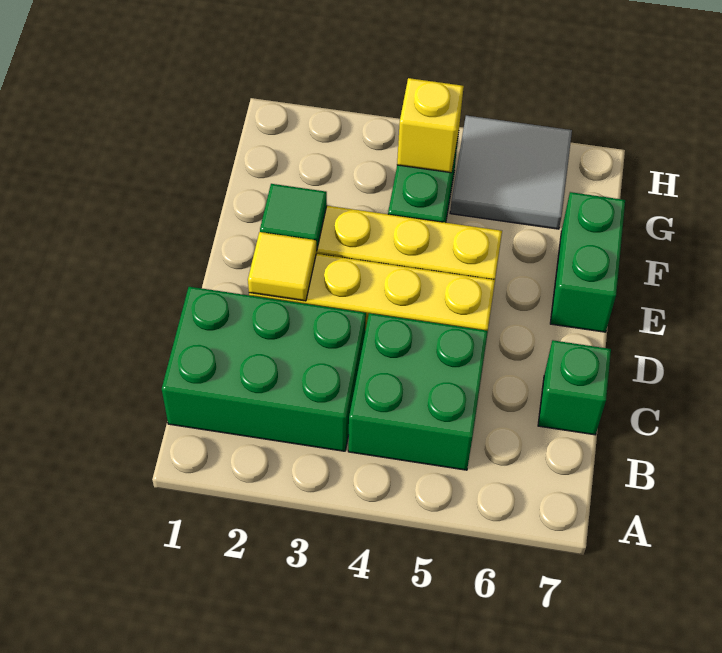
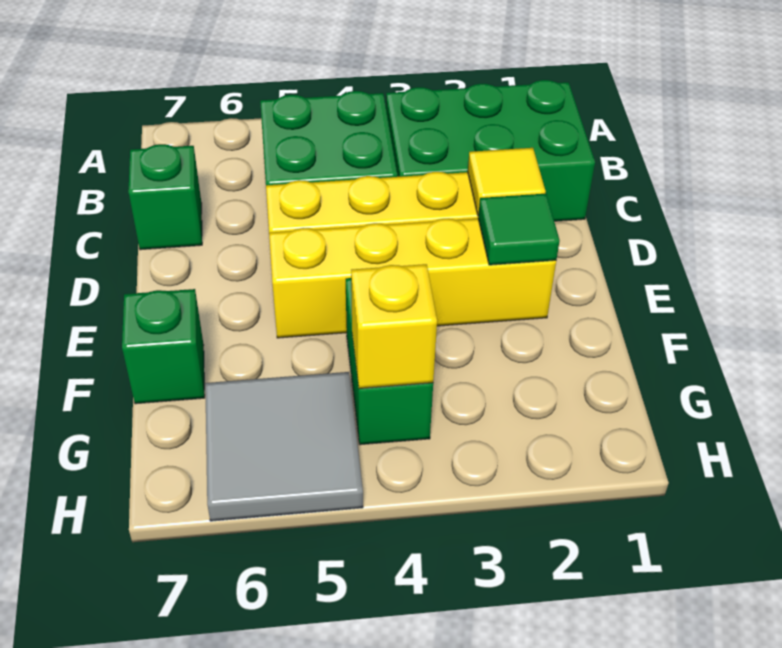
green 1x2 brick [550,192,625,332] -> green 1x1 brick [122,289,205,404]

